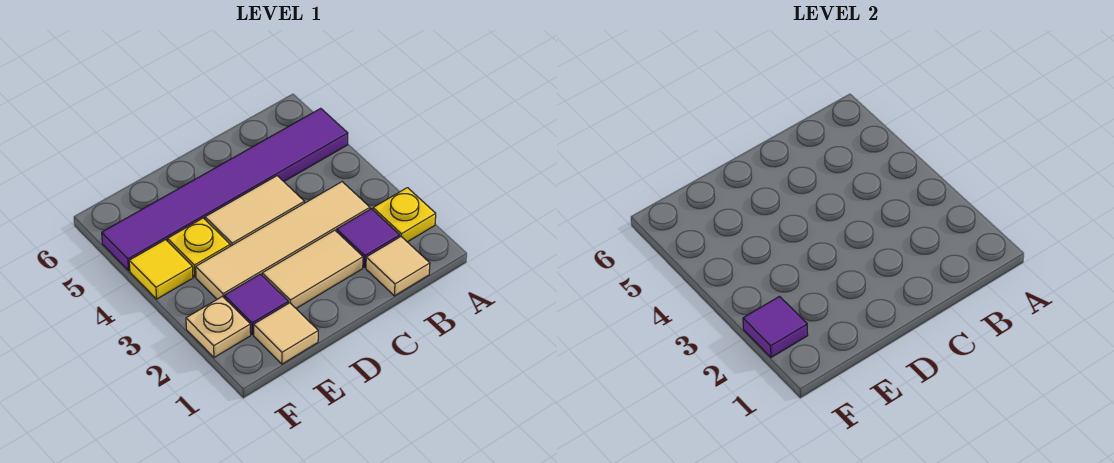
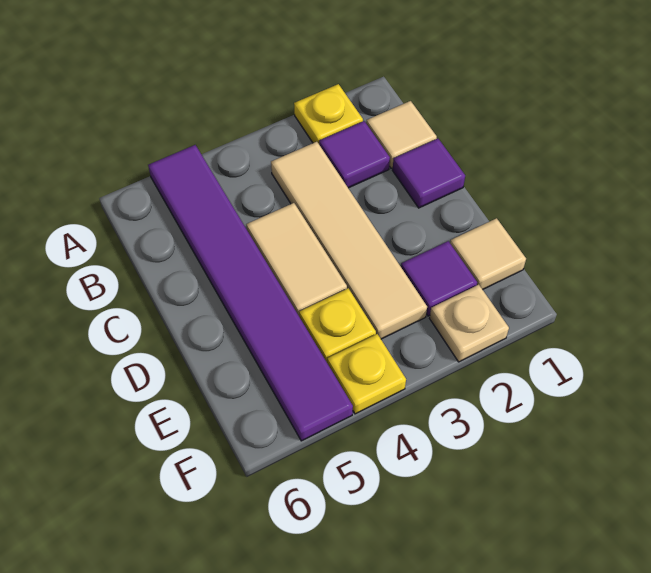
tan 1x2 tile [262,230,363,308] -> none
purple 1x1 tile [743,296,808,357] -> purple 1x1 tile moved to [393,139,465,208]
yellow 1x1 tile [129,240,193,299] -> yellow 1x1 plate [327,334,406,414]

